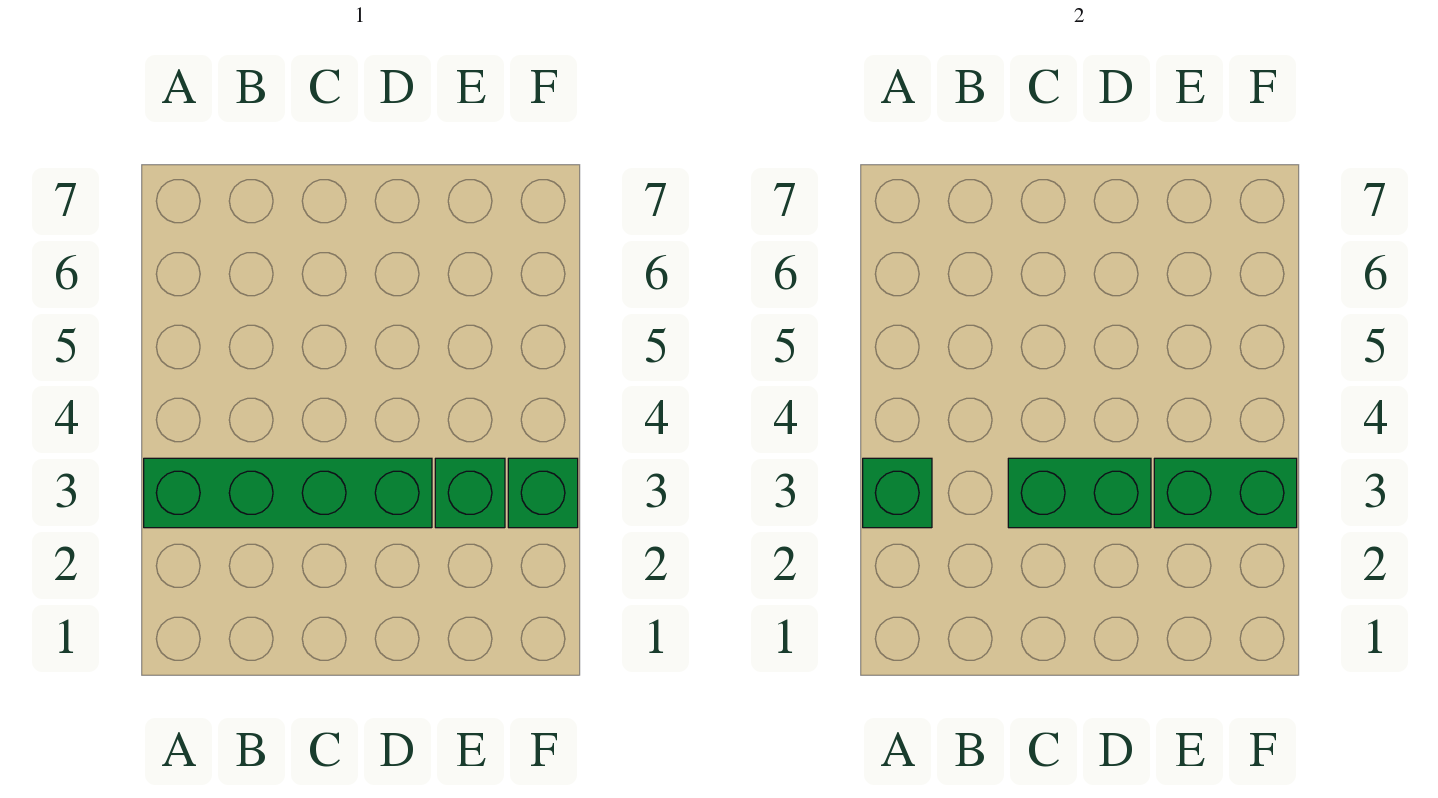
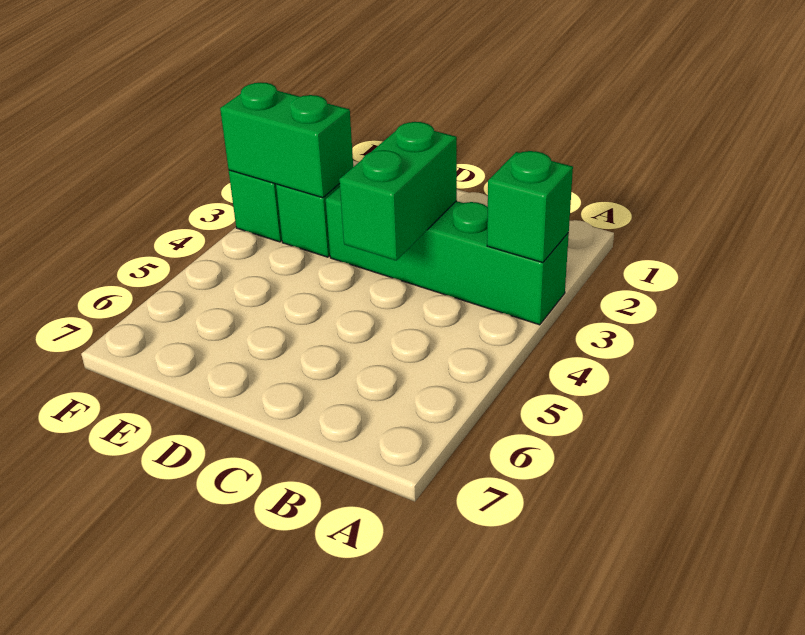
green 1x2 brick [1008,458,1151,528] -> green 1x2 brick turned to [339,122,457,260]

